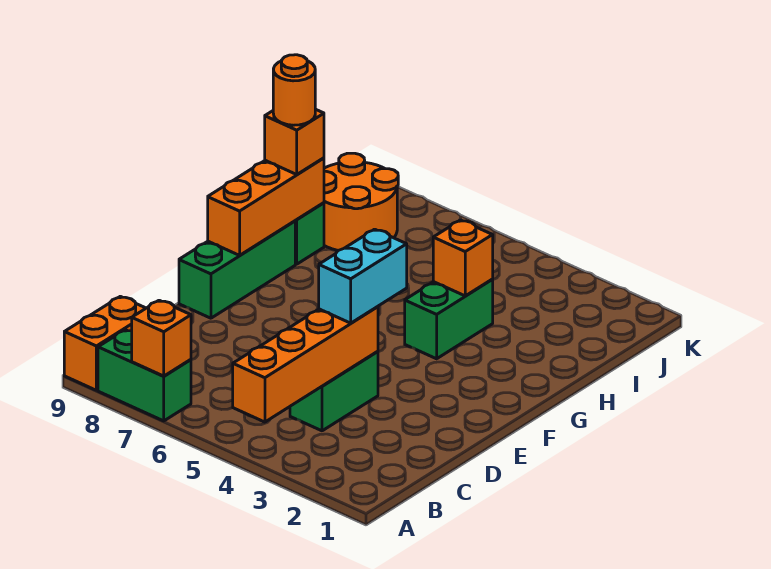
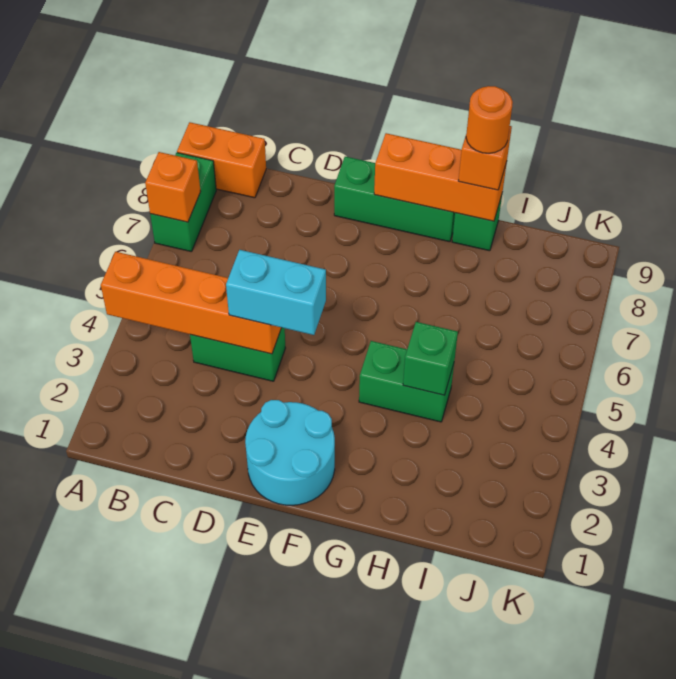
none -> cyan 2x2 round brick [245,400,335,505]
orange 1x1 brick [433,220,493,296] -> green 1x1 brick [403,322,458,395]
orange 2x2 round brick [324,153,398,251] -> none

